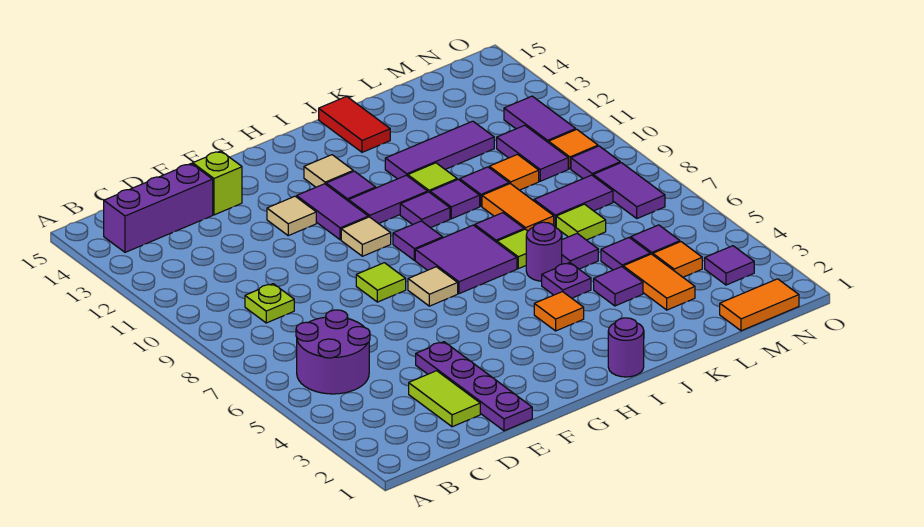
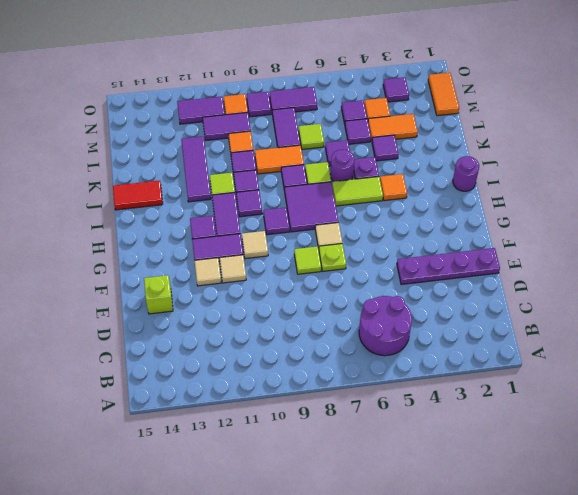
purple 1x3 brick [104,164,213,252] -> none
lime 1x1 plate [245,284,294,323] -> lime 1x1 plate moved to [319,244,346,271]
lime 1x2 tile [409,371,480,427] -> lime 1x2 tile moved to [332,177,383,206]
tan 1x1 tile [304,155,353,187] -> tan 1x1 tile moved to [220,255,246,283]

